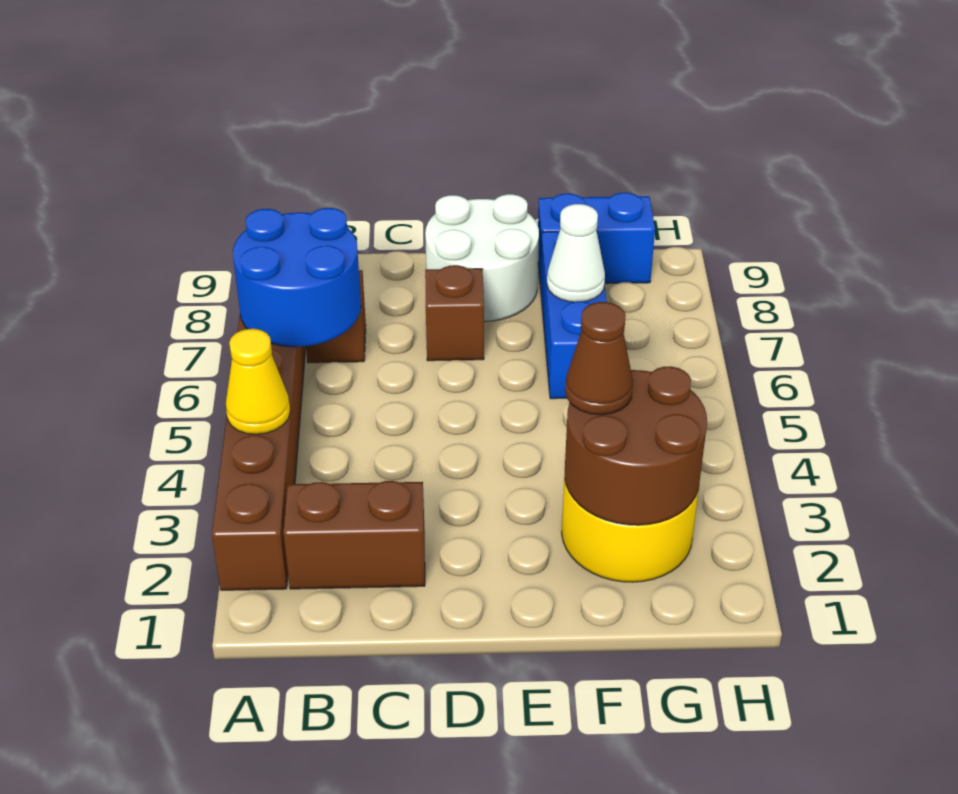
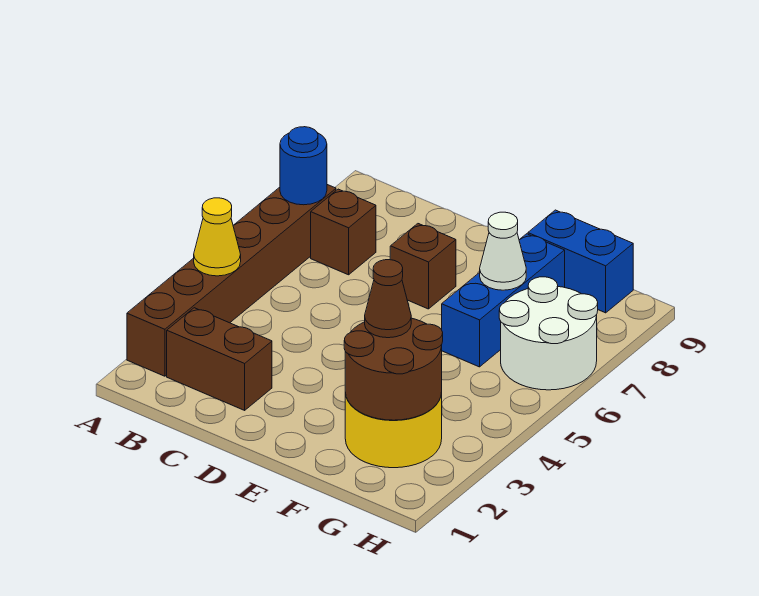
blue 2x2 round brick [233,208,361,347] -> blue 1x1 round brick [280,127,327,205]
white 2x2 round brick [425,194,539,322] -> white 2x2 round brick moved to [499,277,598,390]

